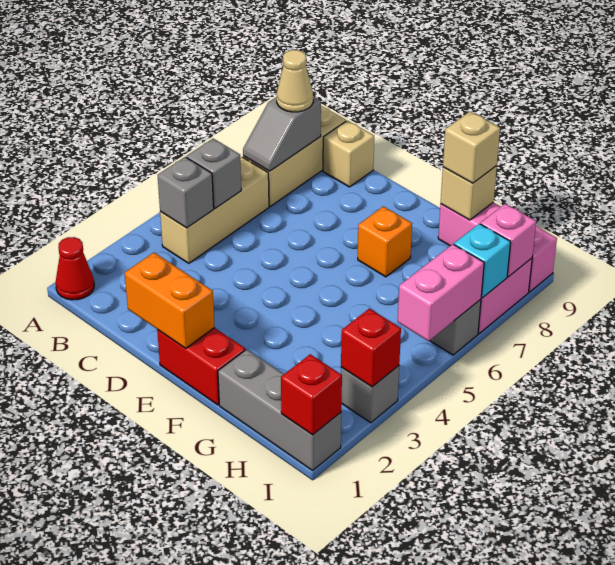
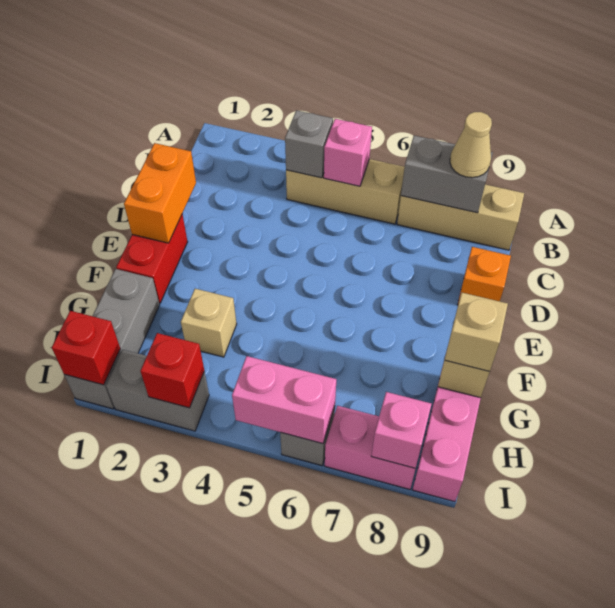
red 1x1 cone [56,237,94,300] -> none
grey 1x1 brick [186,139,241,209] -> pink 1x1 brick [324,119,372,186]
grey 1x2 slope [243,96,321,171] -> grey 1x2 brick [401,136,493,213]
tan 1x1 brick [323,120,374,187] -> tan 1x1 brick moved to [181,289,237,357]
orange 1x1 brick [358,206,412,277] -> orange 1x1 brick moved to [458,247,511,304]
grey 1x1 brick [341,366,399,423] -> grey 1x2 brick [106,350,209,431]
cyan 1x1 brick [454,224,511,298] -> none

